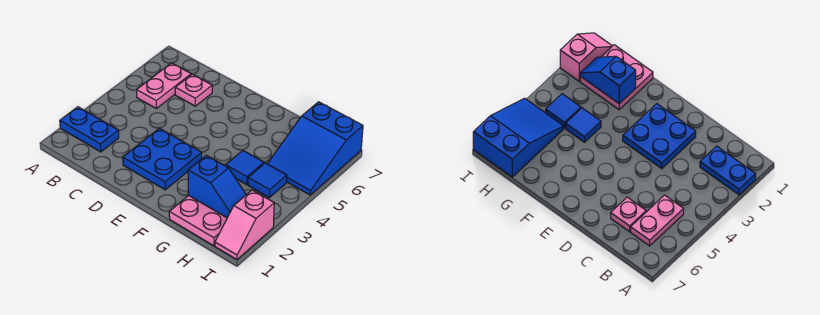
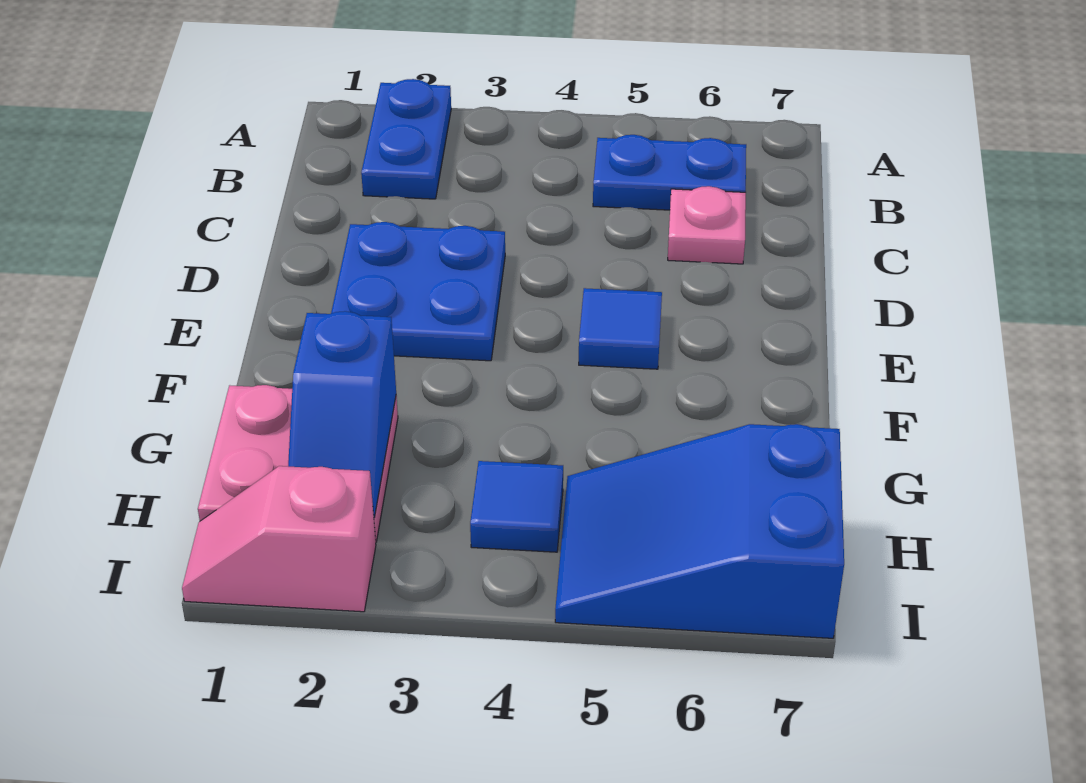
pink 1x2 plate [137,63,192,109] -> blue 1x2 plate [593,135,746,210]
blue 1x1 tile [226,151,264,185] -> blue 1x1 tile moved to [579,288,662,369]

